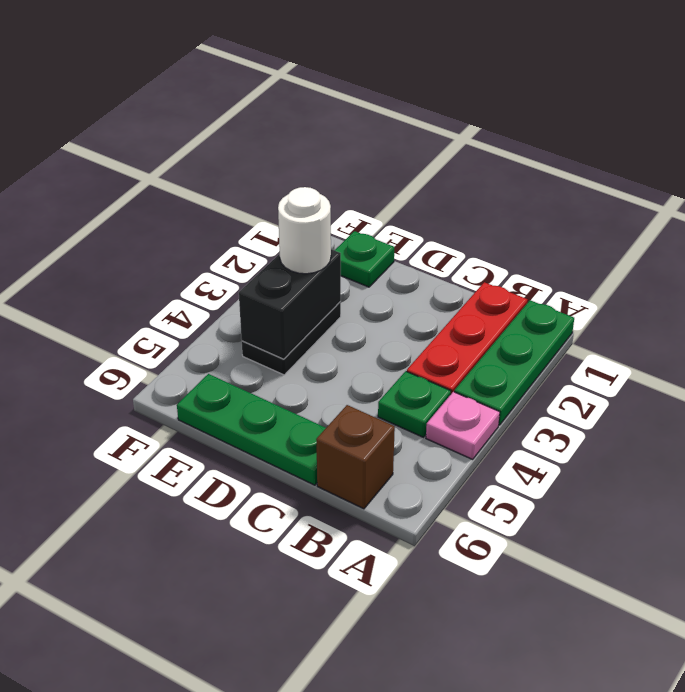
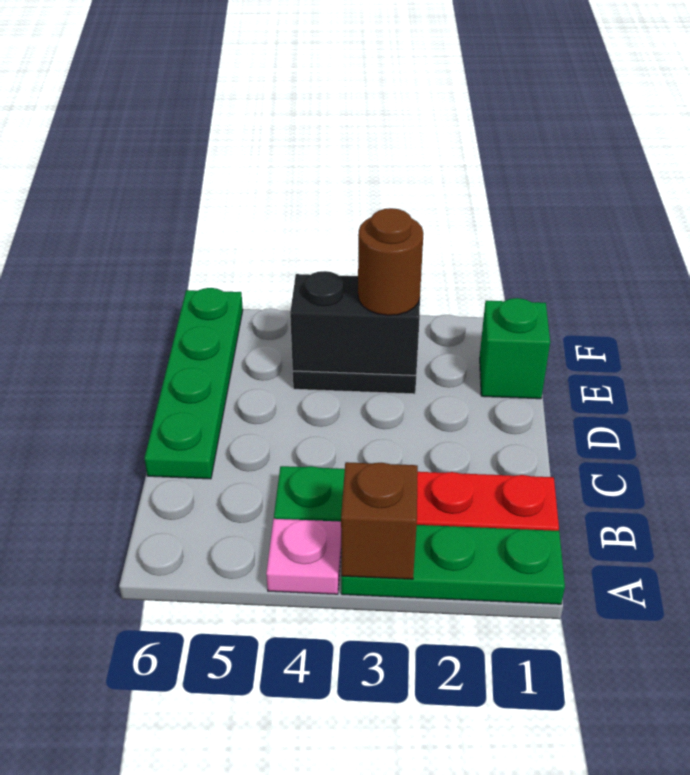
brown 1x1 brick [316,405,395,509] -> brown 1x1 brick moved to [341,462,418,579]
green 1x3 plate [177,374,326,485] -> green 1x4 plate [144,288,243,479]
green 1x1 plate [335,231,394,287] -> green 1x1 brick [480,298,550,399]
white 1x1 round brick [278,187,331,274] -> brown 1x1 round brick [358,208,423,315]

